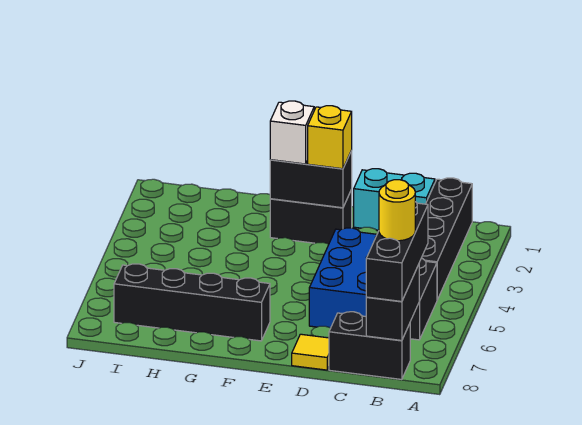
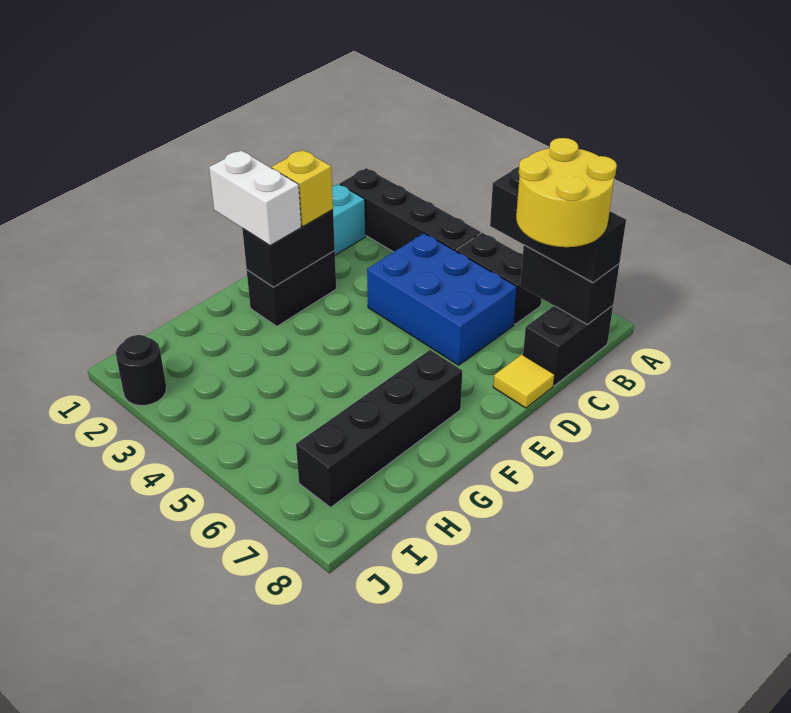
yellow 1x1 round brick [379,180,415,241] -> yellow 2x2 round brick [516,138,617,247]
white 1x1 brick [270,101,314,164] -> white 1x2 brick [209,151,301,245]
none -> black 1x1 round brick [116,335,167,405]

